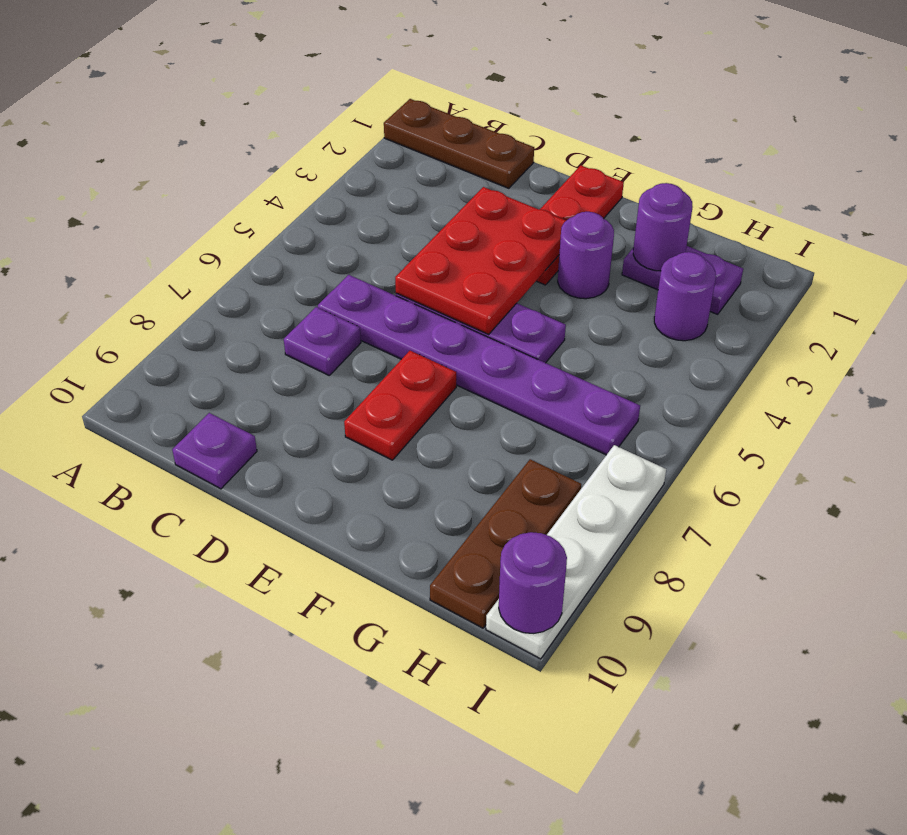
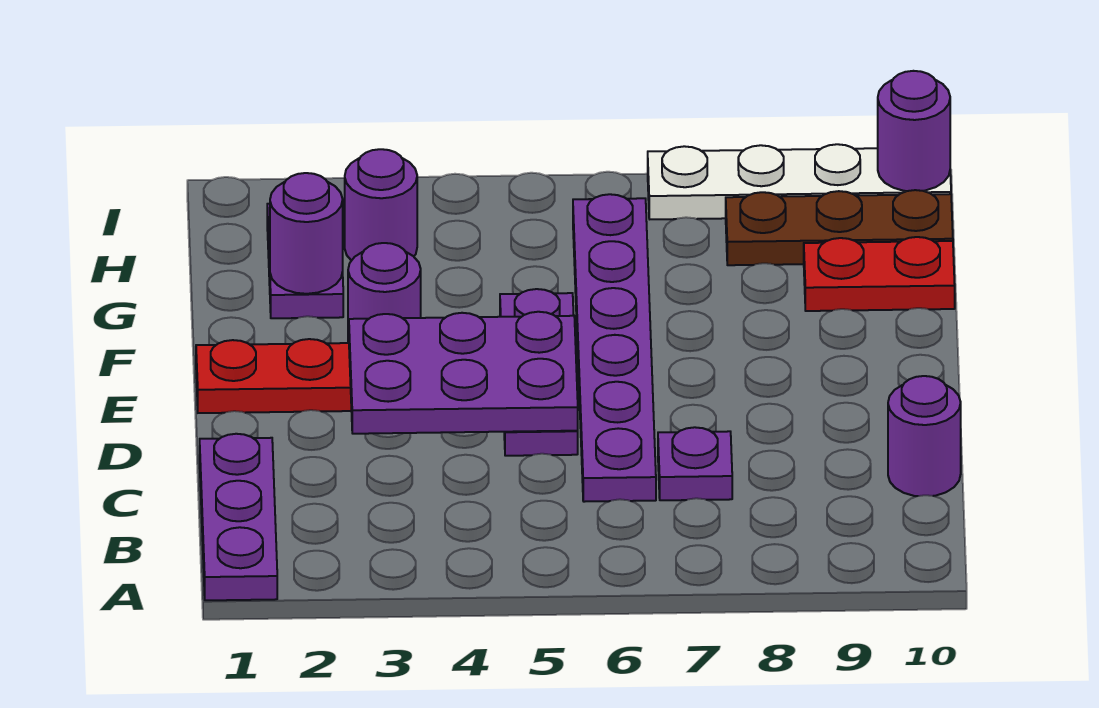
brown 1x3 plate [384,99,534,188] -> purple 1x3 plate [200,434,277,600]
purple 1x1 plate [172,413,257,489] -> purple 1x1 round brick [888,376,961,496]
red 2x3 plate [395,187,566,334] -> purple 2x3 plate [349,312,578,434]
red 1x2 plate [344,351,456,460] -> red 1x2 plate moved to [804,237,955,311]

